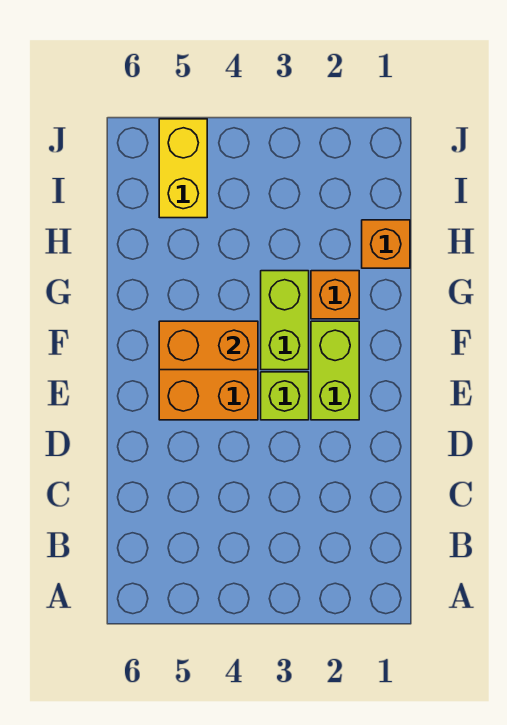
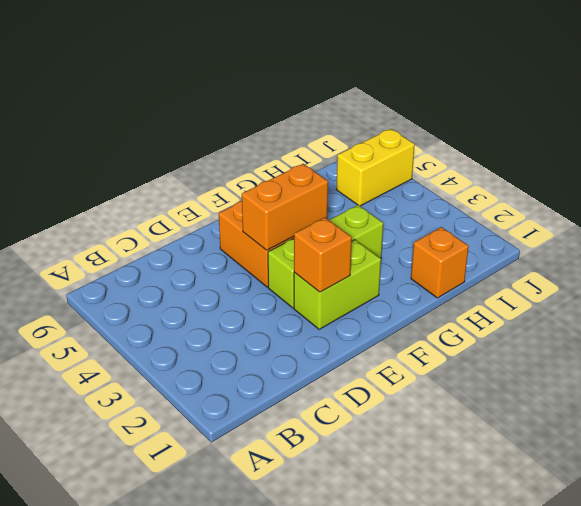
orange 1x2 brick [159,321,258,370] -> orange 1x2 brick turned to [242,164,328,250]
orange 1x1 brick [311,271,359,319] -> orange 1x1 brick moved to [294,218,352,292]

